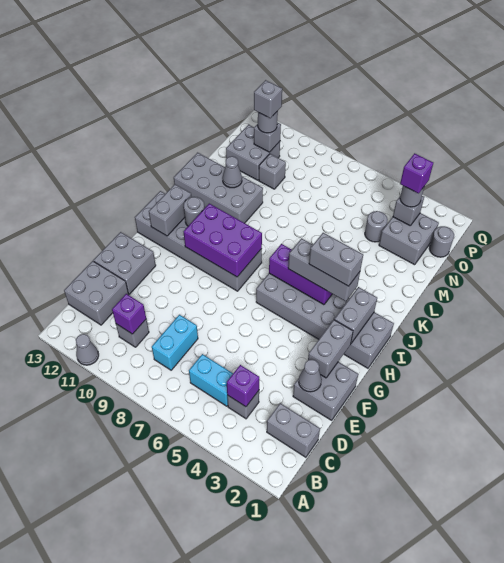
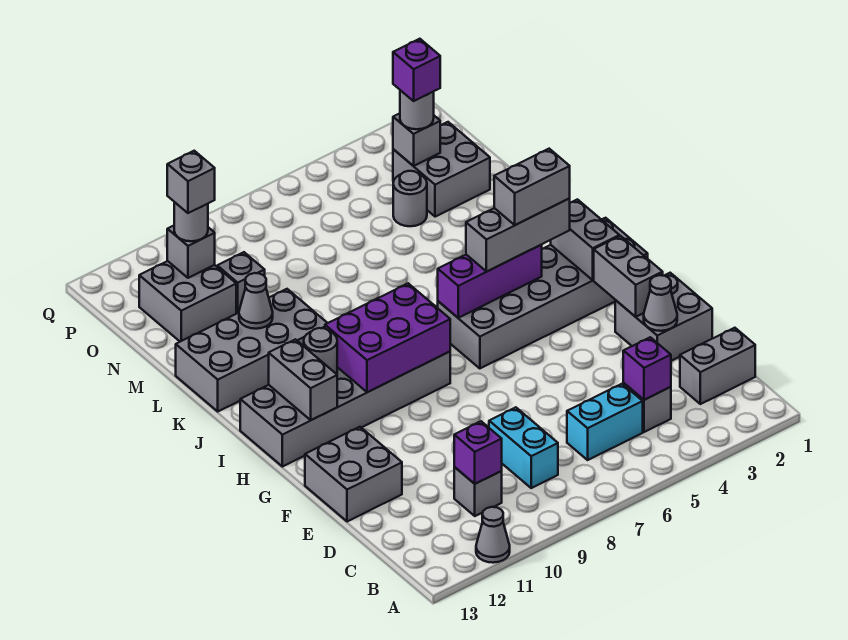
grey 2x2 brick [64,261,129,325] -> none
grey 1x1 round brick [429,226,454,257] -> none

